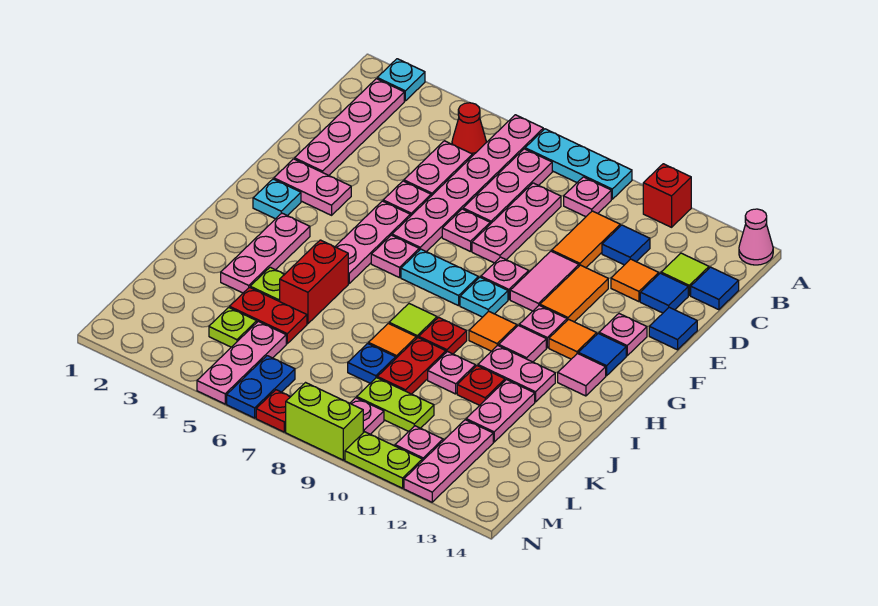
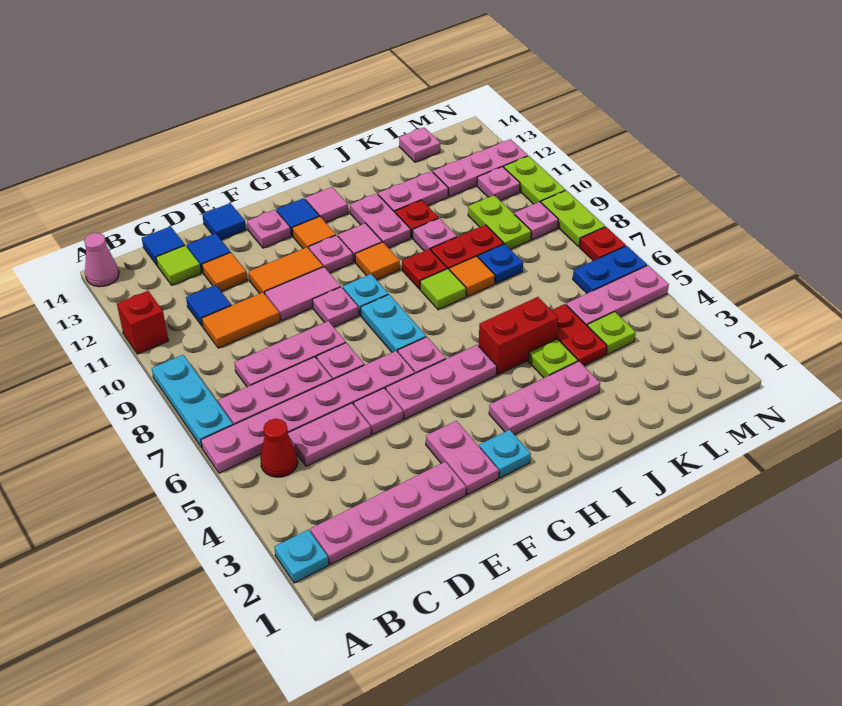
pink 1x1 plate [564,177,611,217] -> pink 1x1 plate moved to [399,128,440,162]
lime 1x2 brick [286,383,363,460] -> lime 1x2 plate [541,190,605,246]

